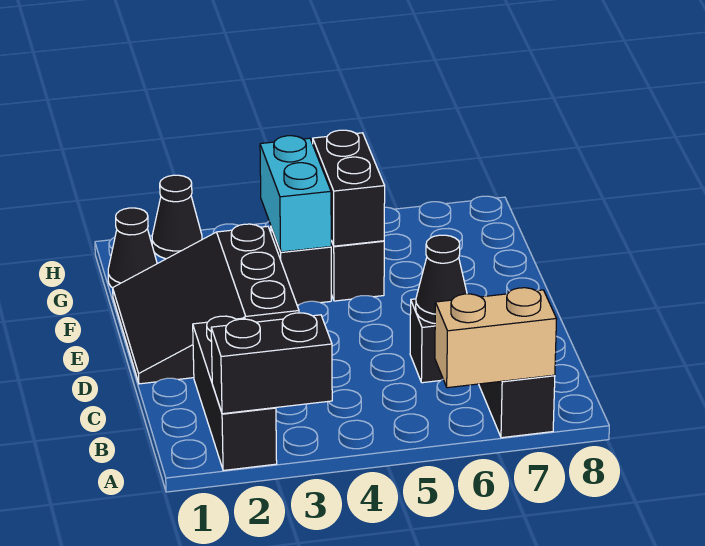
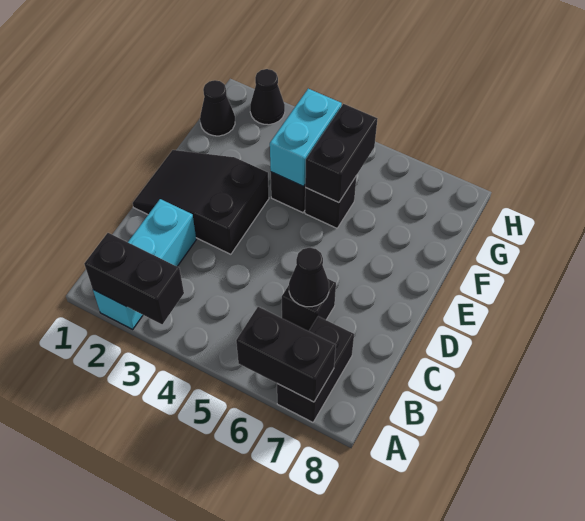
black 1x3 brick [193,316,277,470] -> cyan 1x3 brick [93,199,196,329]
tan 1x2 brick [435,288,557,388] -> black 1x2 brick [236,307,336,402]
black 3x3 slope [113,224,299,384] -> black 2x3 slope [133,150,269,254]

